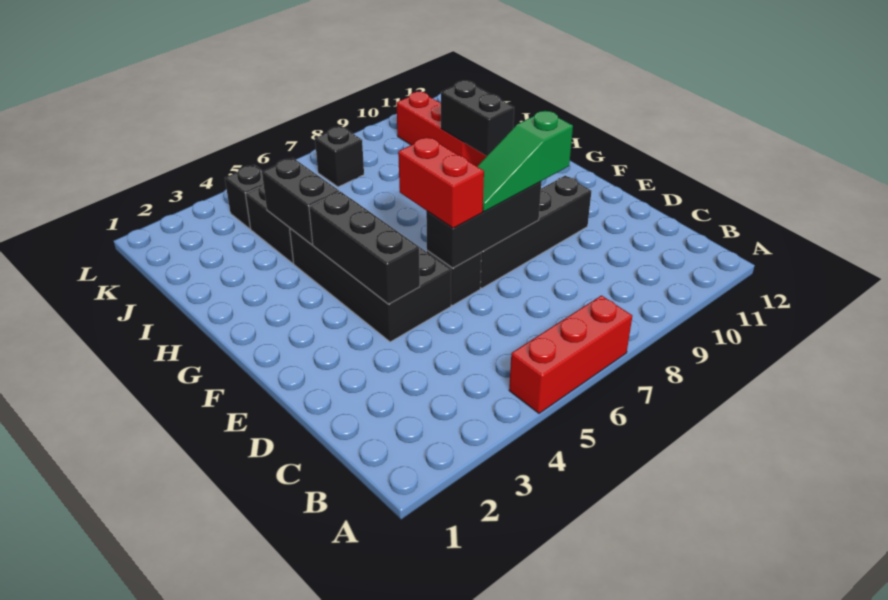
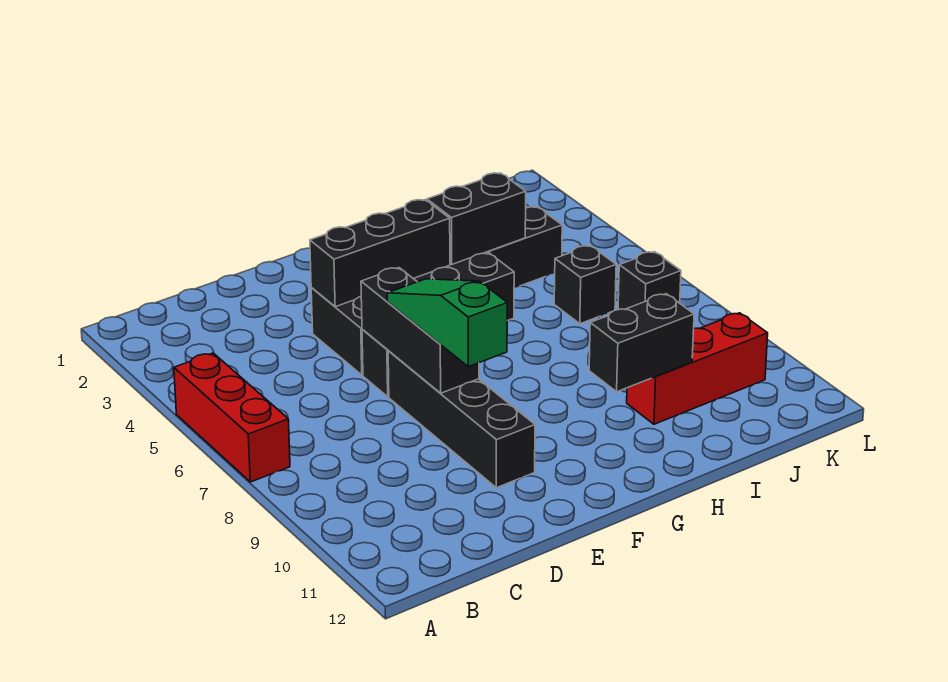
red 1x2 brick [398,137,484,228] -> none
black 1x1 brick [225,165,263,229] -> black 1x1 brick moved to [554,246,616,324]

